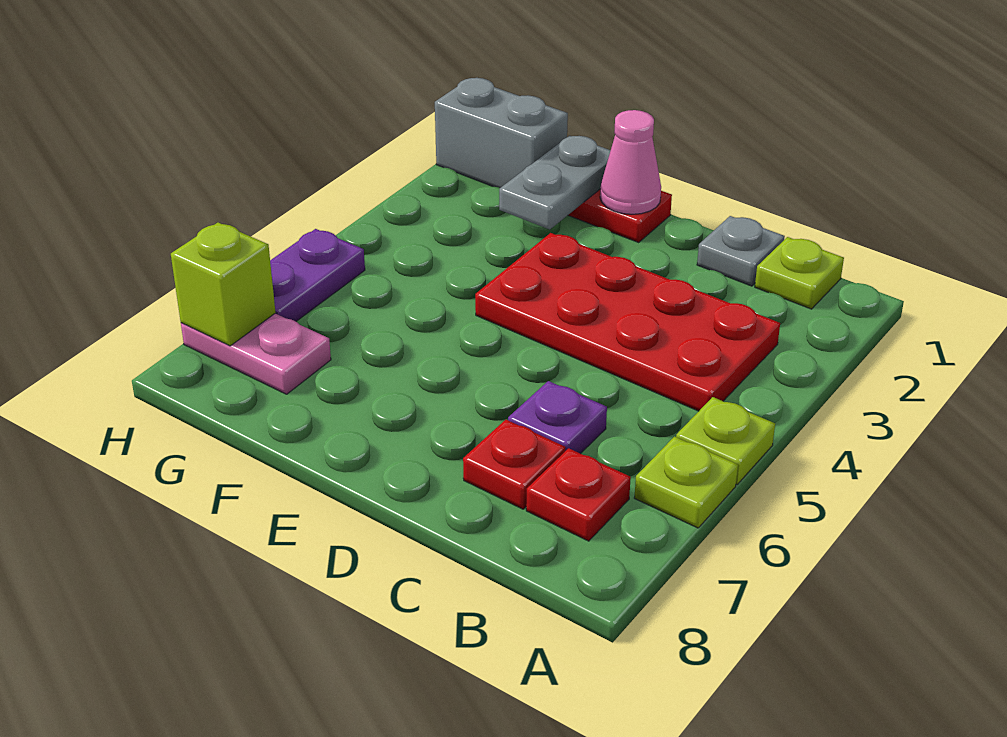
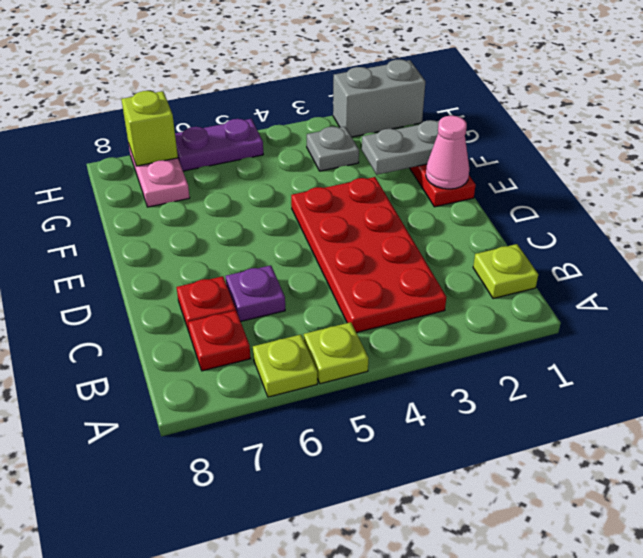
grey 1x1 plate [697,216,785,286] -> grey 1x1 plate moved to [307,127,359,171]
grey 1x2 brick [435,78,568,188] -> grey 1x2 brick turned to [333,59,425,137]

